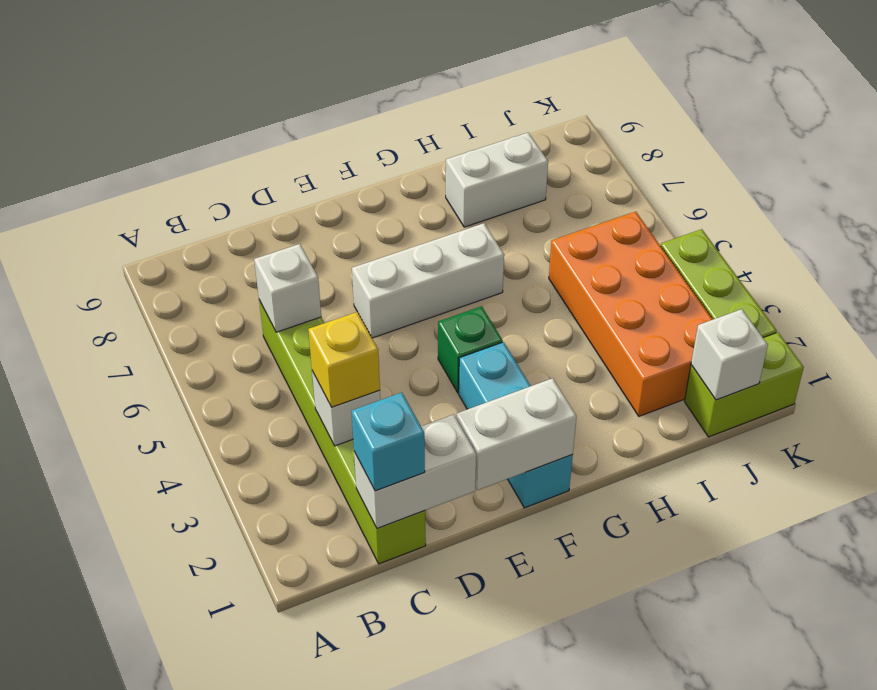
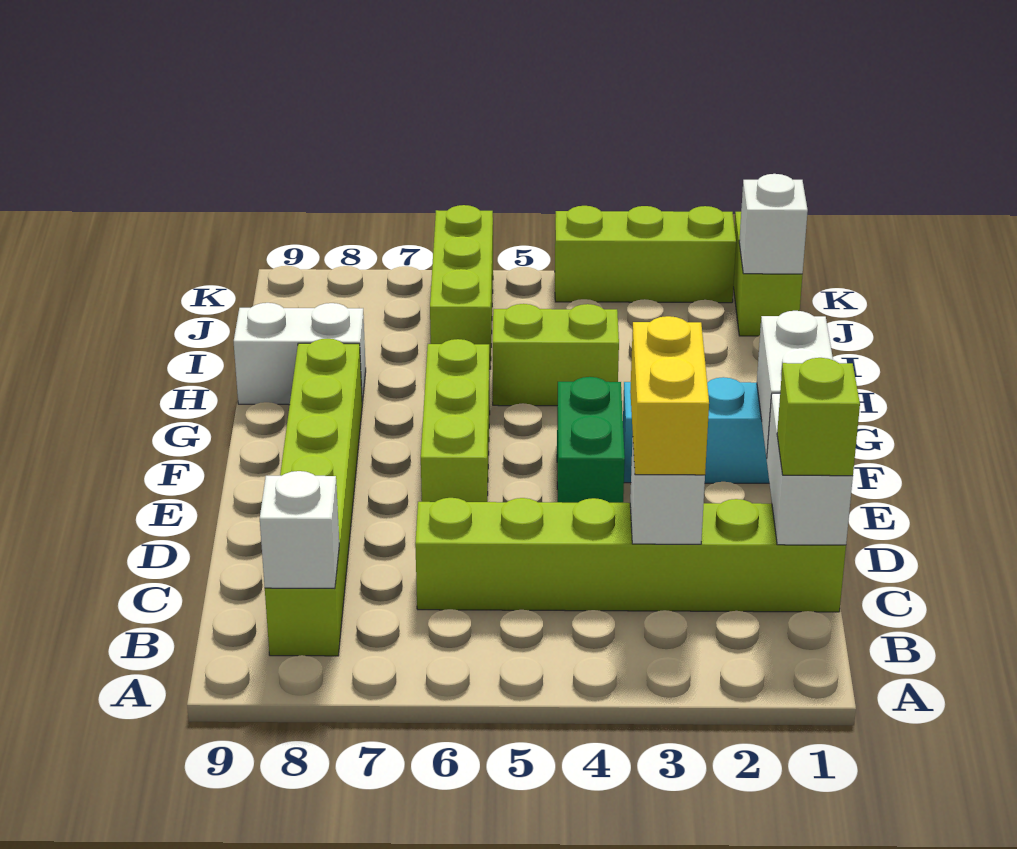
none -> lime 1x6 brick [265,339,362,656]
cyan 1x1 brick [352,392,425,491] -> lime 1x1 brick [777,358,860,476]
yellow 1x1 brick [308,312,380,407] -> yellow 1x2 brick [630,316,709,475]
white 1x1 brick [254,244,321,332] -> white 1x1 brick moved to [260,471,339,589]
white 1x3 brick [352,223,504,338] -> lime 1x3 brick [421,339,490,502]
green 1x1 brick [438,306,503,393] -> green 1x2 brick [557,377,625,503]
none -> lime 1x2 brick [493,304,619,406]
white 1x2 brick [446,133,548,227] -> white 1x2 brick turned to [234,303,366,405]
orange 2x4 brick [549,211,713,416] -> none
none -> lime 1x3 brick [430,205,493,369]

